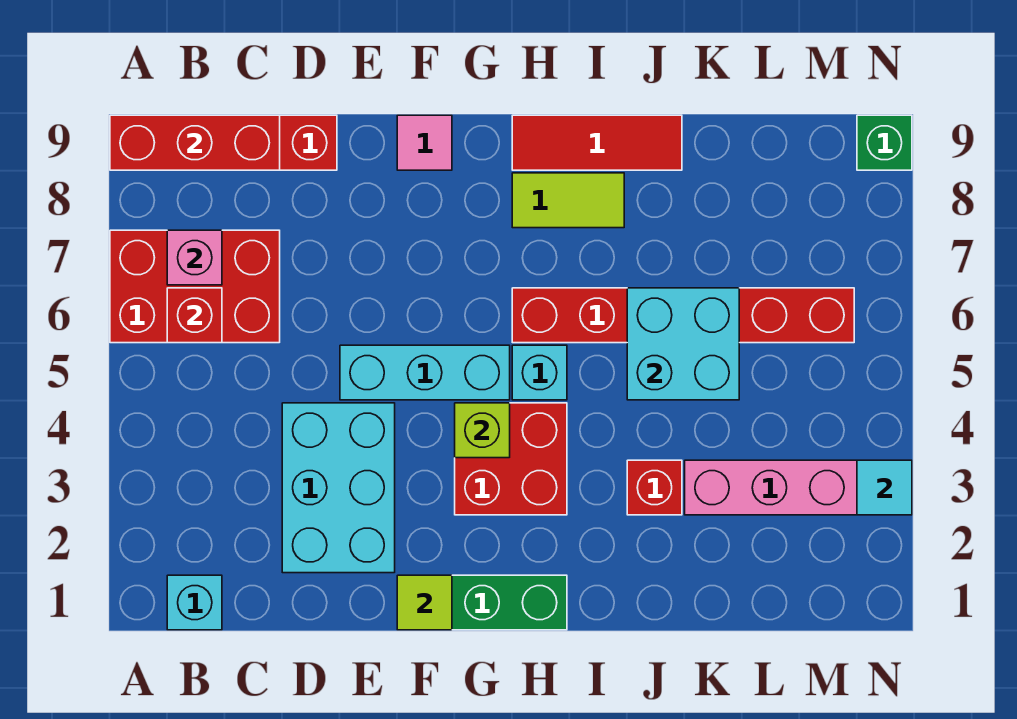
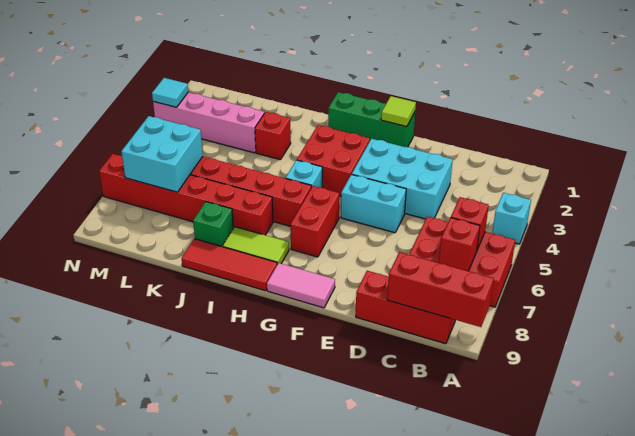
cyan 1x1 brick [167,575,222,630] -> cyan 1x1 brick moved to [492,193,531,244]
pink 1x1 brick [167,230,222,285] -> red 1x1 brick [439,218,480,271]
cyan 2x3 brick [282,403,395,573] -> cyan 2x3 brick turned to [352,139,453,219]
cyan 1x3 brick [340,345,510,400] -> cyan 1x2 brick [341,174,406,233]
pink 1x1 tile [397,115,452,170] -> pink 1x2 tile [267,263,335,308]
lime 1x1 brick [455,403,510,458] -> none
none -> red 1x2 brick [291,186,339,257]
none -> red 1x6 brick [99,154,273,235]
cyan 2x2 brick [627,288,739,400] -> cyan 2x2 brick moved to [121,116,203,192]
green 1x1 brick [857,115,912,170] -> green 1x1 brick moved to [193,202,233,247]

